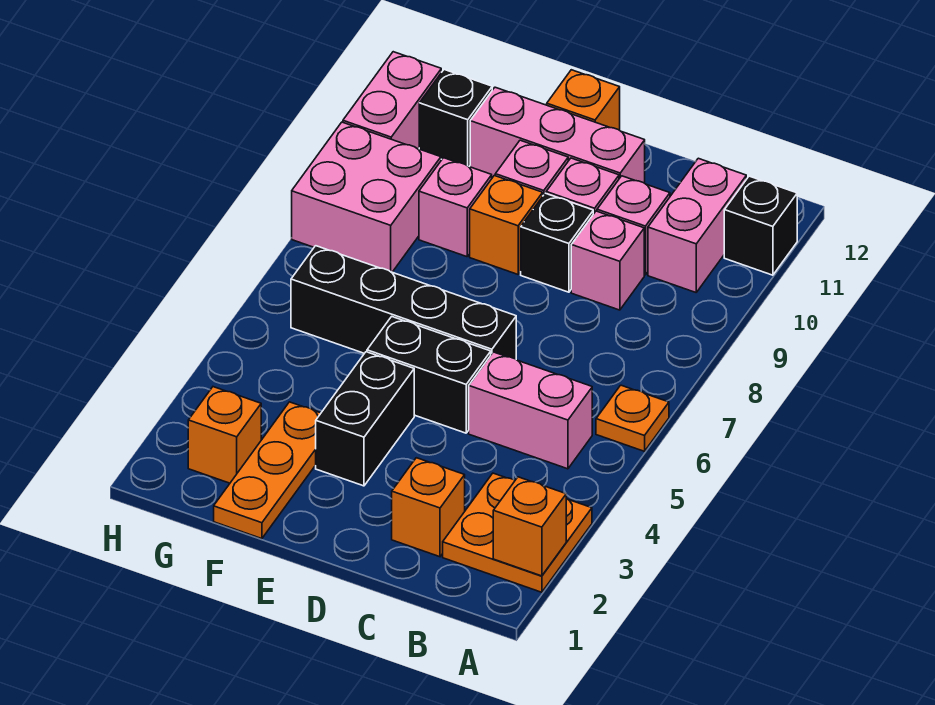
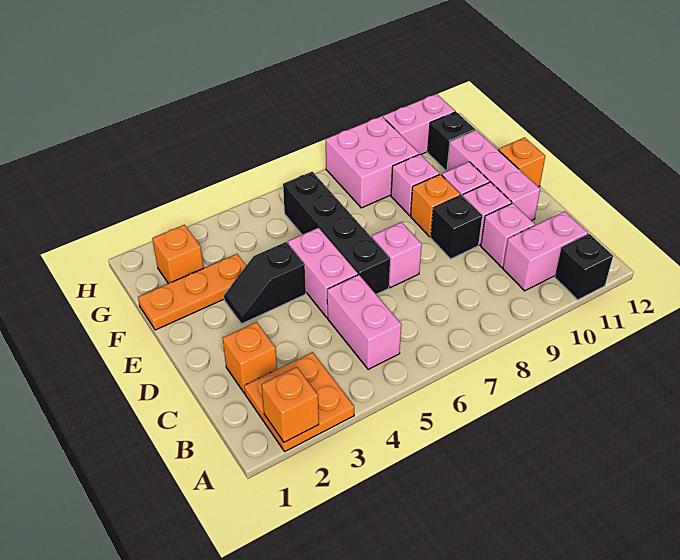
orange 1x1 plate [596,385,669,451] -> none
pink 1x1 brick [571,211,644,310] -> pink 1x1 brick moved to [372,222,422,288]
black 1x2 brick [367,317,491,433] -> pink 1x2 brick [288,228,358,318]
black 1x2 brick [316,352,414,486] -> black 1x2 slope [224,242,306,324]

